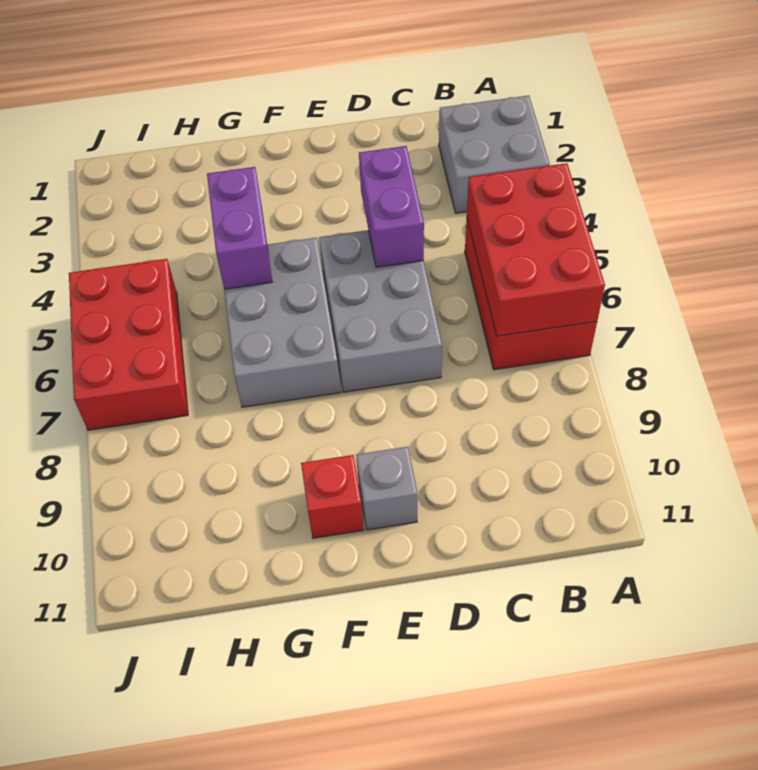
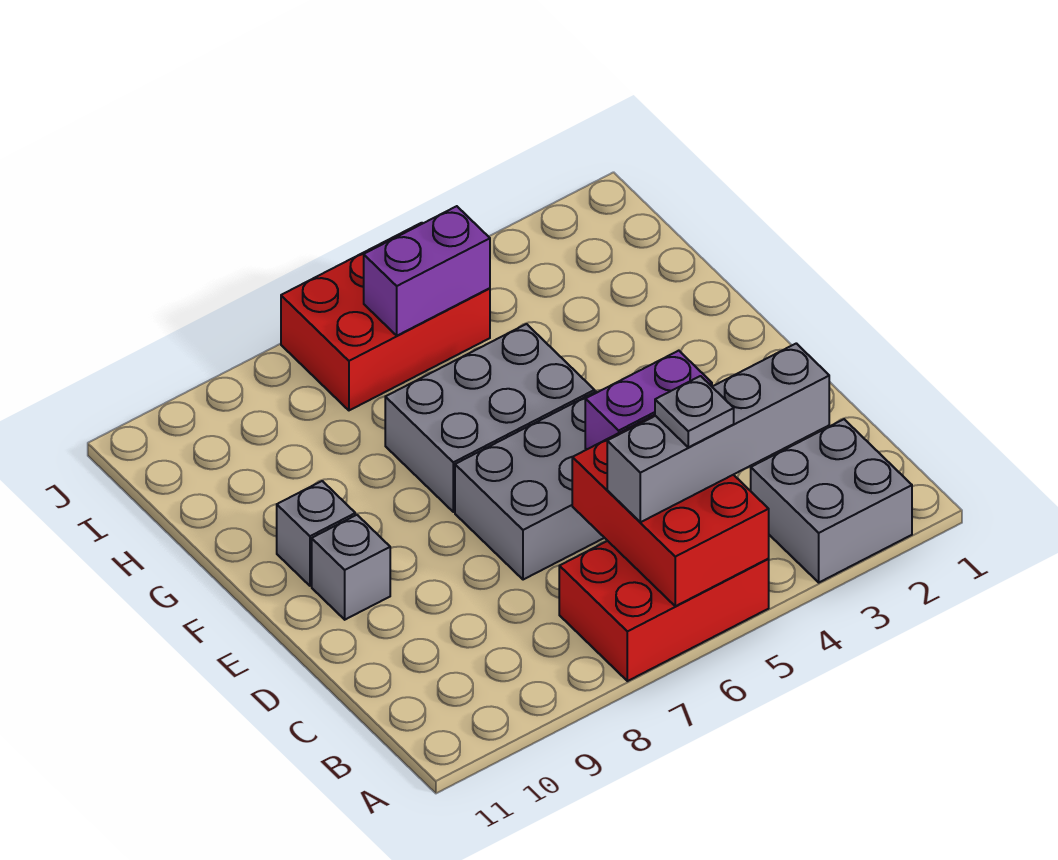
red 2x3 brick [467,163,605,336] -> red 2x3 brick turned to [572,415,769,606]
none -> grey 1x4 brick [607,343,829,522]
none -> grey 1x1 plate [655,376,734,447]
red 1x1 brick [301,455,364,538] -> grey 1x1 brick [277,481,355,586]
purple 1x2 brick [207,167,272,289] -> purple 1x2 brick moved to [364,206,490,336]

